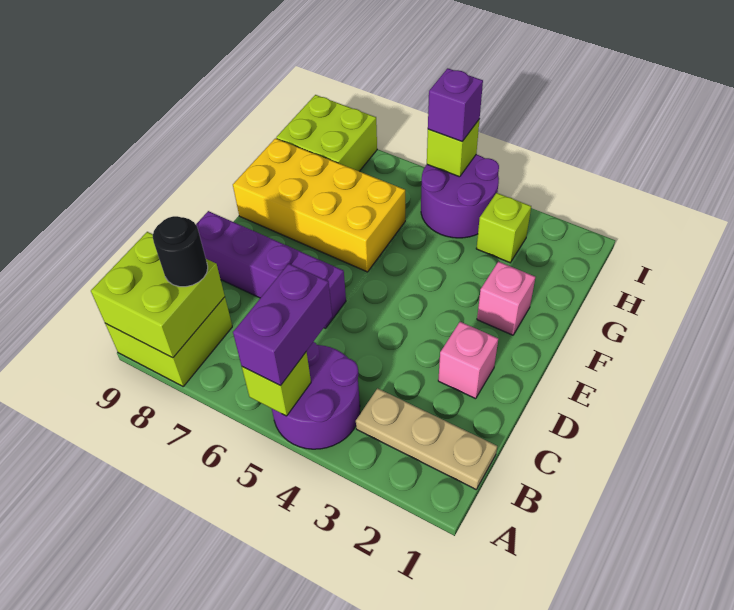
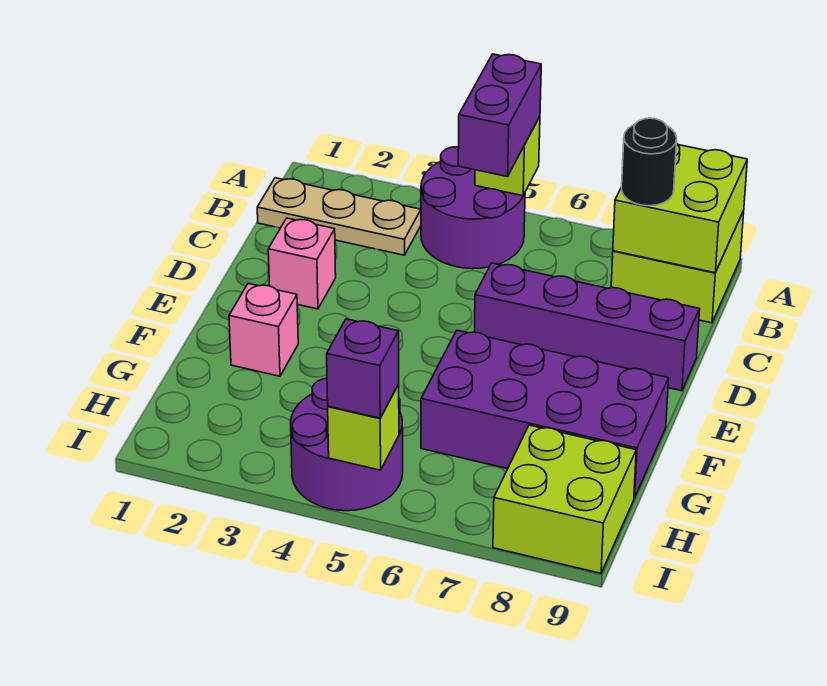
yellow 2x4 brick [233,138,405,272] -> purple 2x4 brick [421,330,669,498]
lime 1x1 brick [476,193,531,263] -> none

